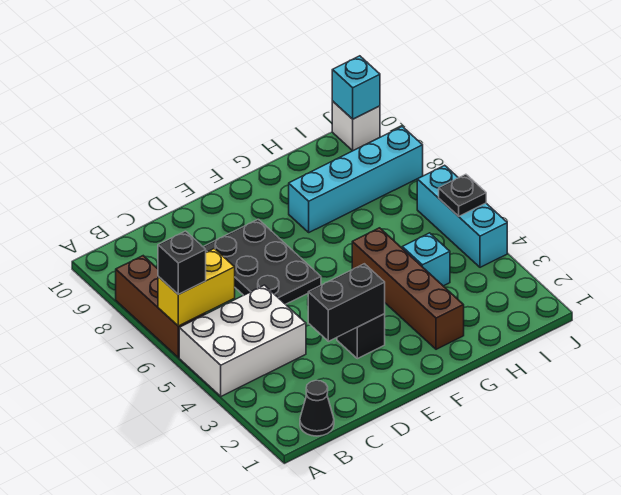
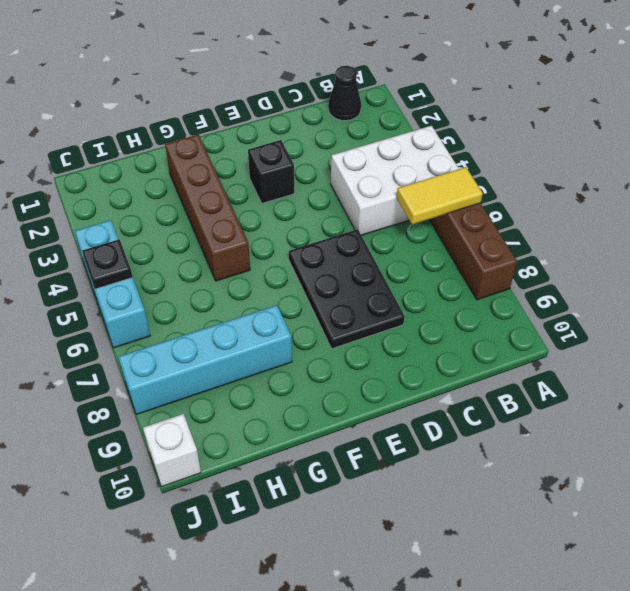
yellow 1x2 brick [158,248,235,326] -> yellow 1x2 tile [397,167,483,225]
black 1x1 brick [158,231,206,294] -> none
black 1x2 brick [308,264,385,341] -> none
cyan 1x1 brick [402,233,450,286] -> none
cyan 1x1 brick [332,56,380,119] -> none

